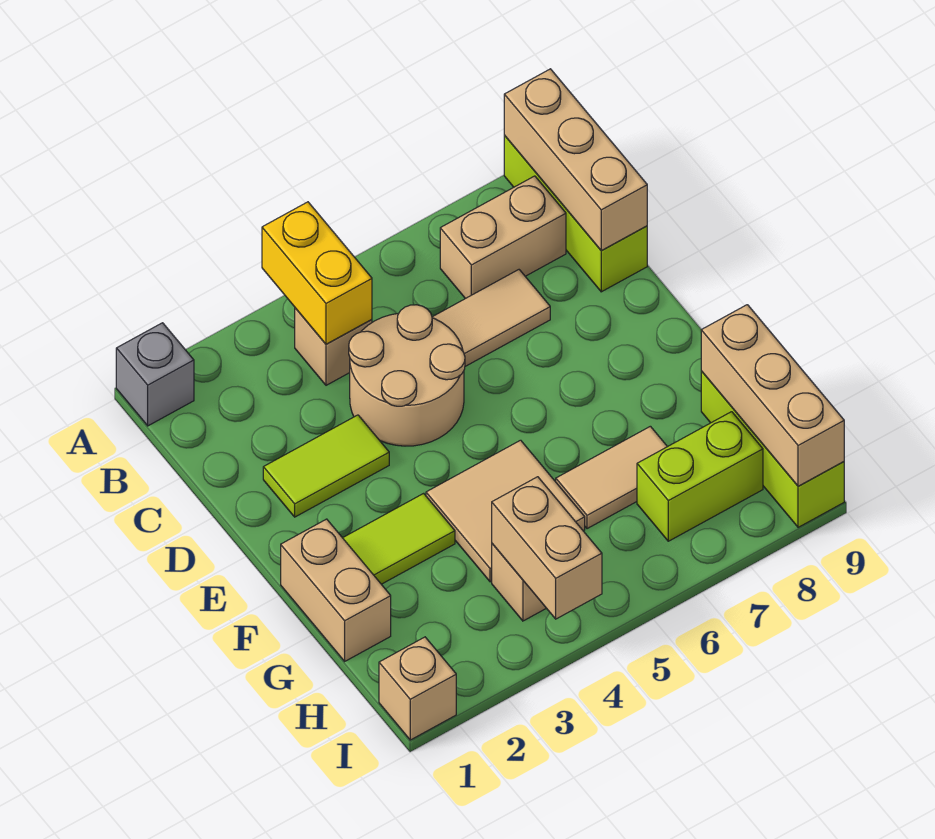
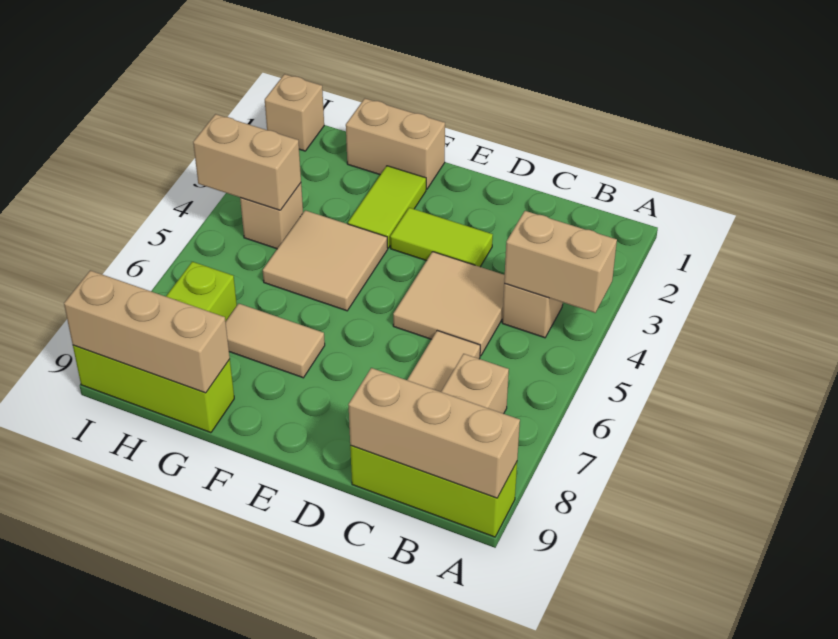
grey 1x1 brick [116,323,194,426] -> none
yellow 1x2 brick [262,202,372,344] -> tan 1x2 brick [504,211,617,313]
tan 2x2 round brick [349,305,465,446] -> tan 2x2 tile [393,252,505,356]
lime 1x2 tile [263,415,389,517] -> lime 1x2 tile turned to [390,208,493,267]
tan 1x2 tile [556,426,667,529] -> tan 1x2 tile turned to [226,304,325,378]

